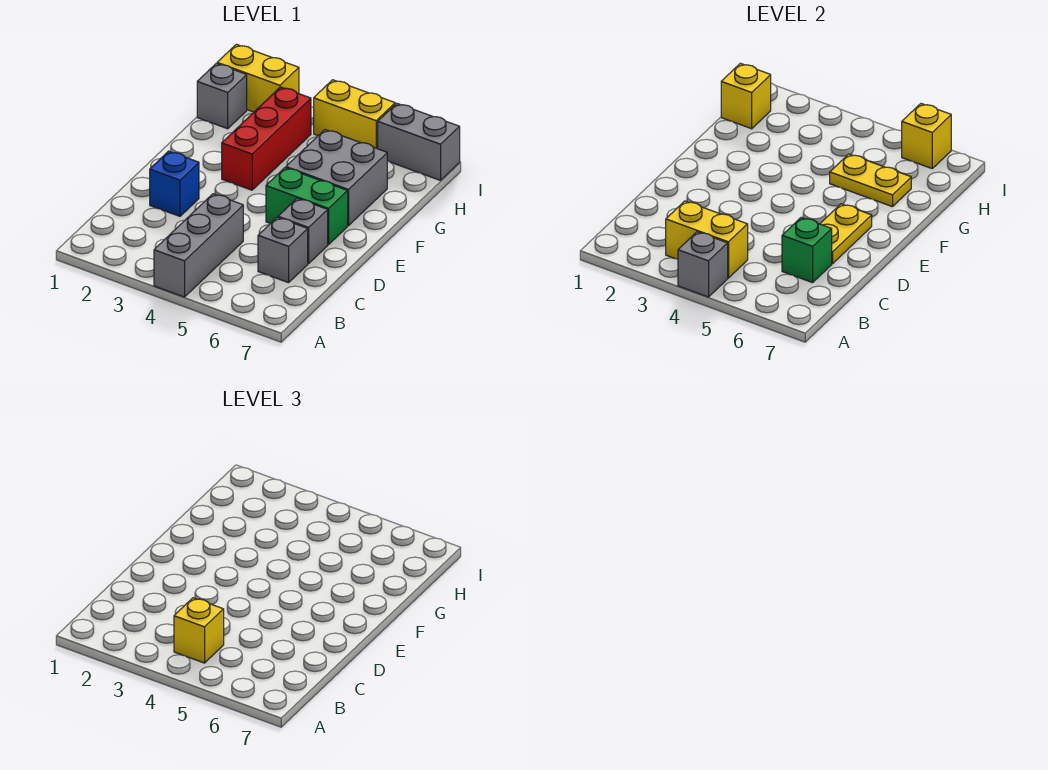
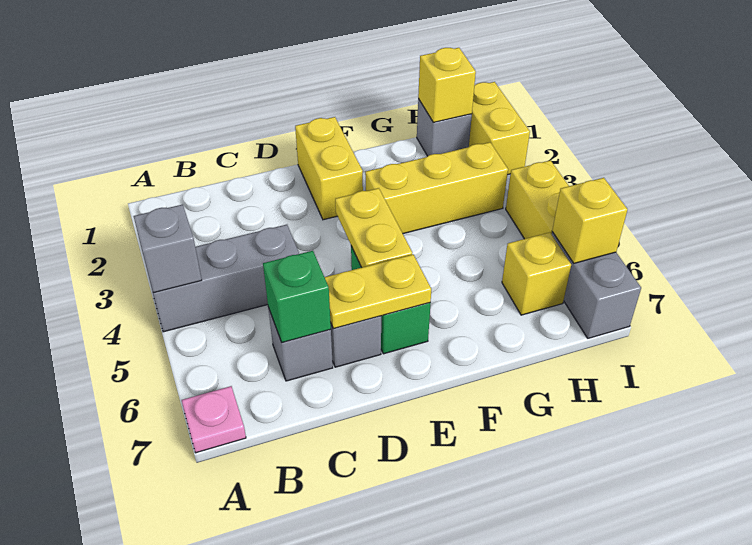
none -> pink 1x1 plate [182,386,246,453]
yellow 1x2 brick [666,201,748,278] -> yellow 1x2 brick moved to [295,117,363,220]
yellow 1x1 brick [174,598,224,663] -> yellow 1x1 brick moved to [502,232,571,315]
blue 1x1 brick [150,151,199,216] -> none
red 1x3 brick [222,87,311,190] -> yellow 1x3 brick [365,142,508,234]
grey 2x2 brick [286,130,387,226] -> none
yellow 1x2 plate [830,154,911,207] -> yellow 1x2 plate moved to [335,188,412,268]

